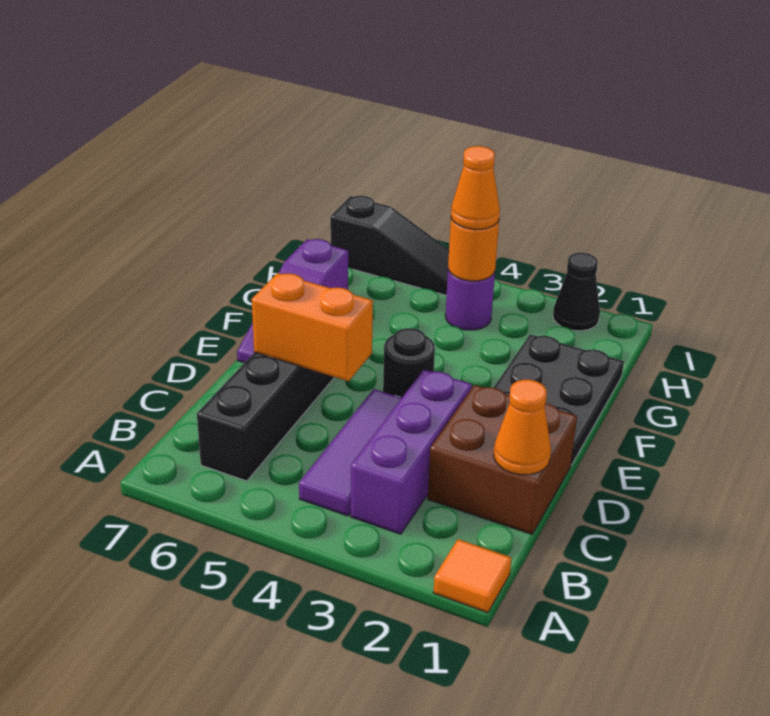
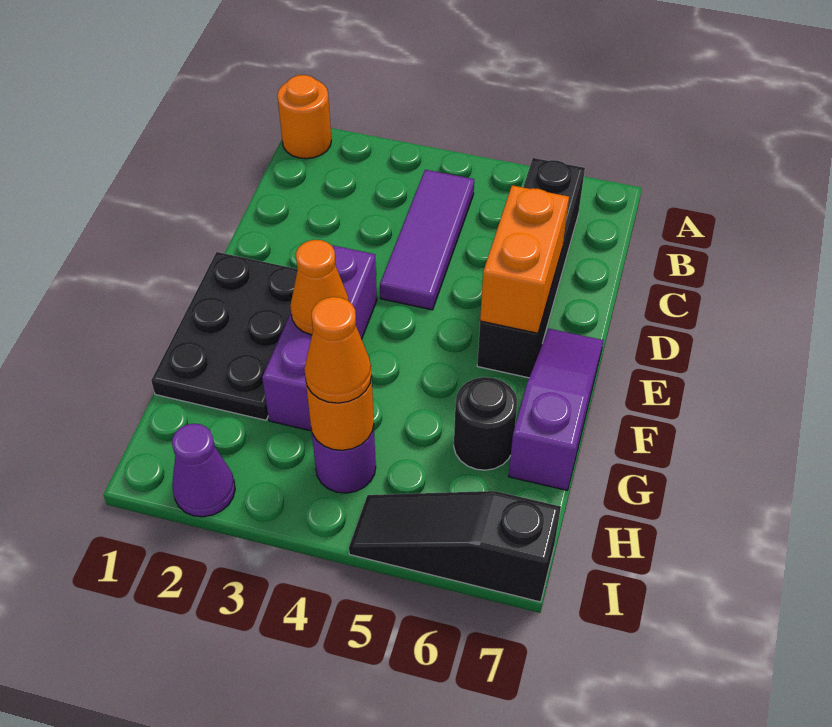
orange 1x1 tile [433,539,511,613] -> orange 1x1 round brick [277,75,331,159]
purple 1x3 brick [351,370,472,534] -> purple 1x3 brick moved to [262,245,377,431]
brown 2x2 brick [428,385,577,534] -> none
orange 1x1 cone [494,380,551,475] -> orange 1x1 cone moved to [290,240,349,335]
orange 1x2 brick [252,273,373,381] -> orange 1x2 brick turned to [480,185,569,333]
black 1x1 round brick [383,328,435,398] -> black 1x1 round brick moved to [454,377,517,470]
black 1x1 cone [553,253,600,331] -> purple 1x1 cone [172,424,235,517]

